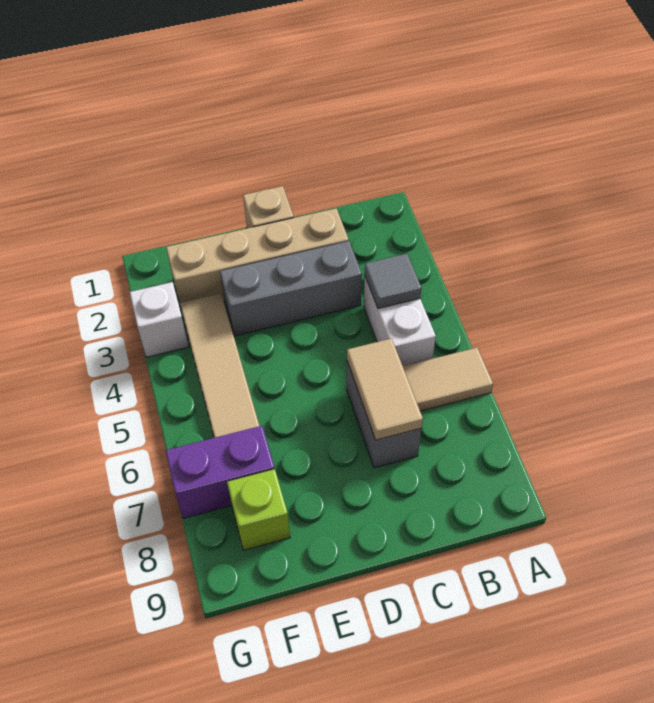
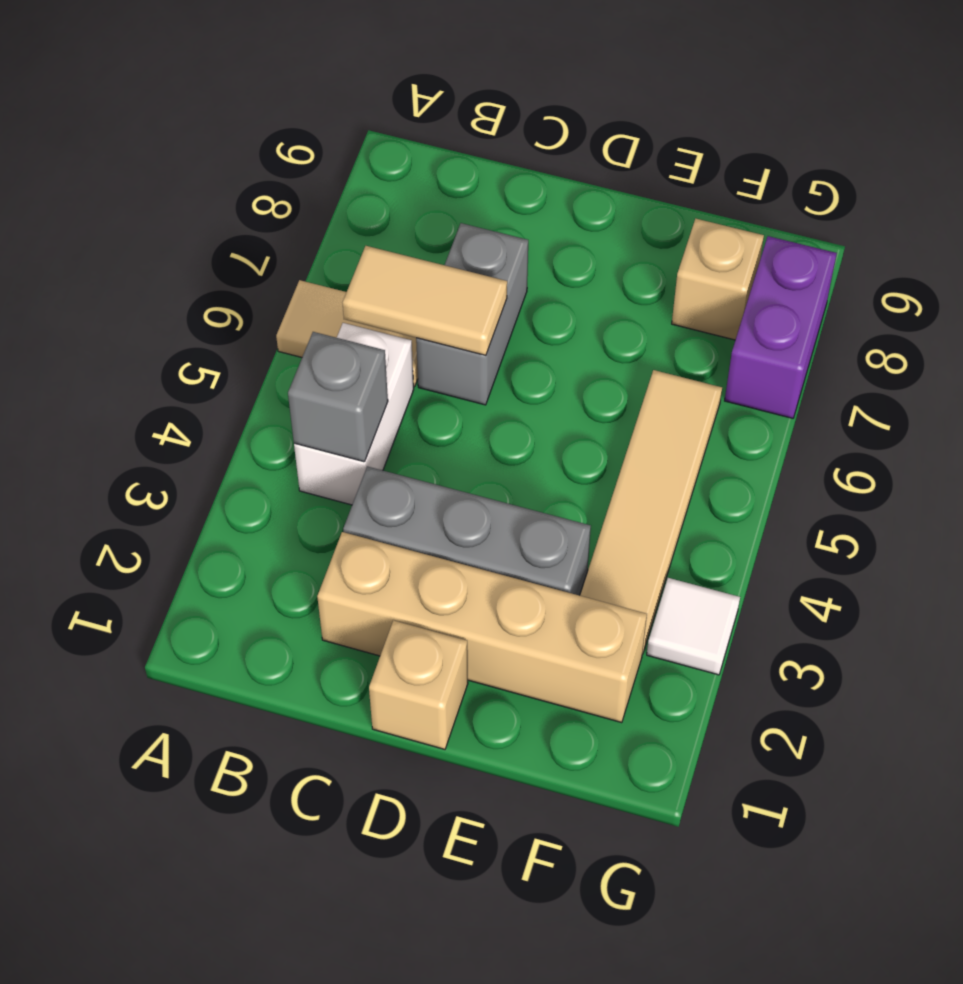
grey 1x1 tile [365,254,421,309] -> grey 1x1 brick [288,332,388,462]
tan 1x2 tile [347,338,423,440] -> tan 1x2 tile turned to [342,246,507,355]
purple 1x2 brick [166,426,275,518] -> purple 1x2 brick turned to [725,236,837,418]
lime 1x1 brick [227,469,290,550] -> tan 1x1 brick [672,219,764,340]
white 1x1 brick [130,282,188,357] -> white 1x1 tile [647,578,740,675]

